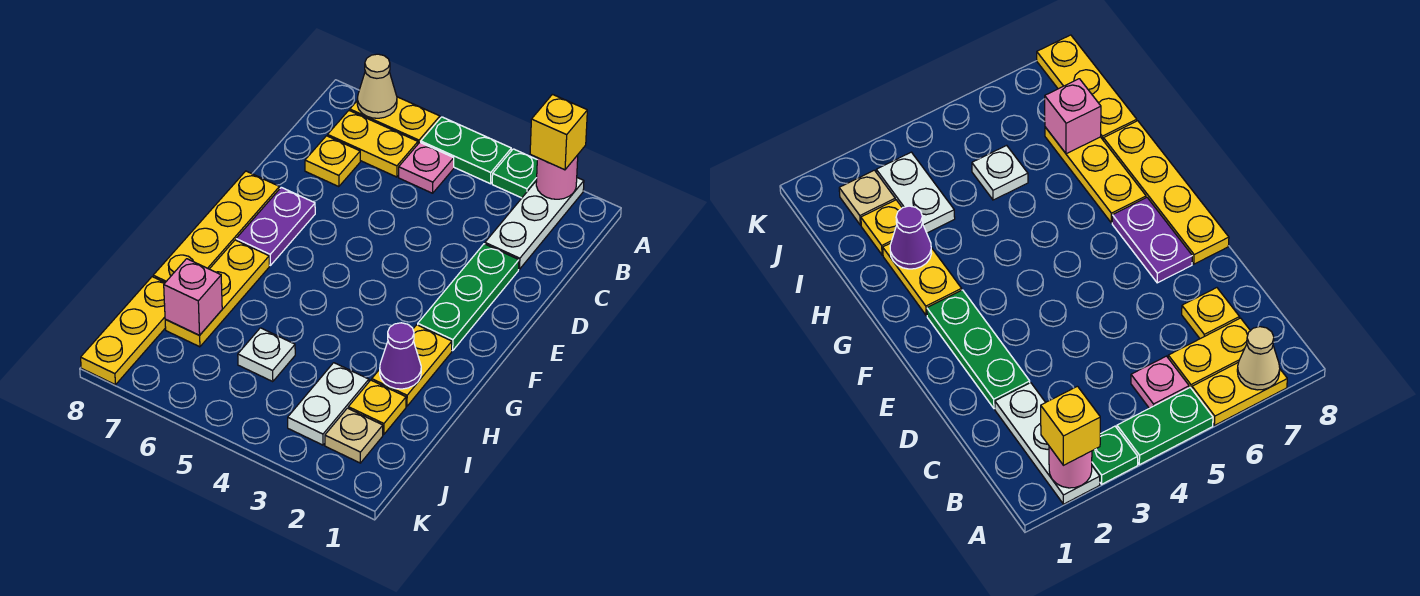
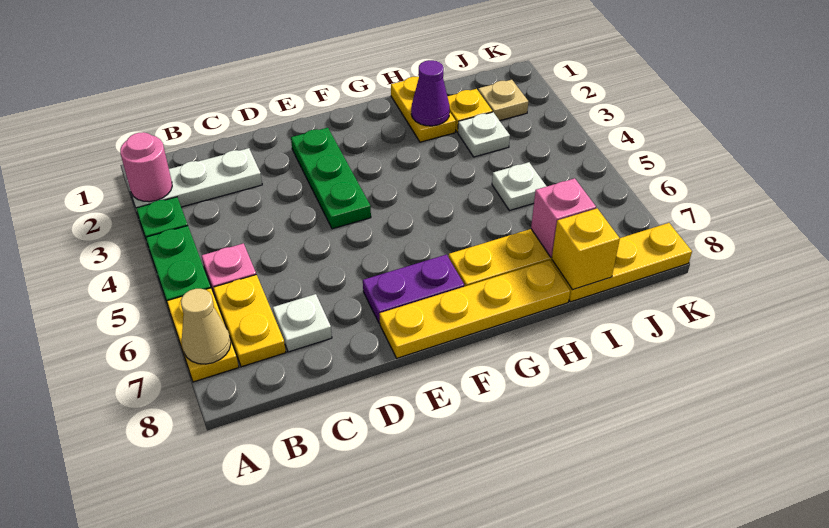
yellow 1x1 brick [530,94,587,170] -> yellow 1x1 brick moved to [552,209,620,290]
yellow 1x1 plate [305,136,360,187] -> white 1x1 plate [273,294,332,352]
green 1x3 plate [418,244,519,351] -> green 1x3 plate turned to [291,128,371,229]
yellow 1x2 plate [372,325,452,406] -> yellow 1x2 plate turned to [391,77,456,142]
white 1x2 plate [288,363,369,445] -> white 1x1 plate [458,112,510,157]

